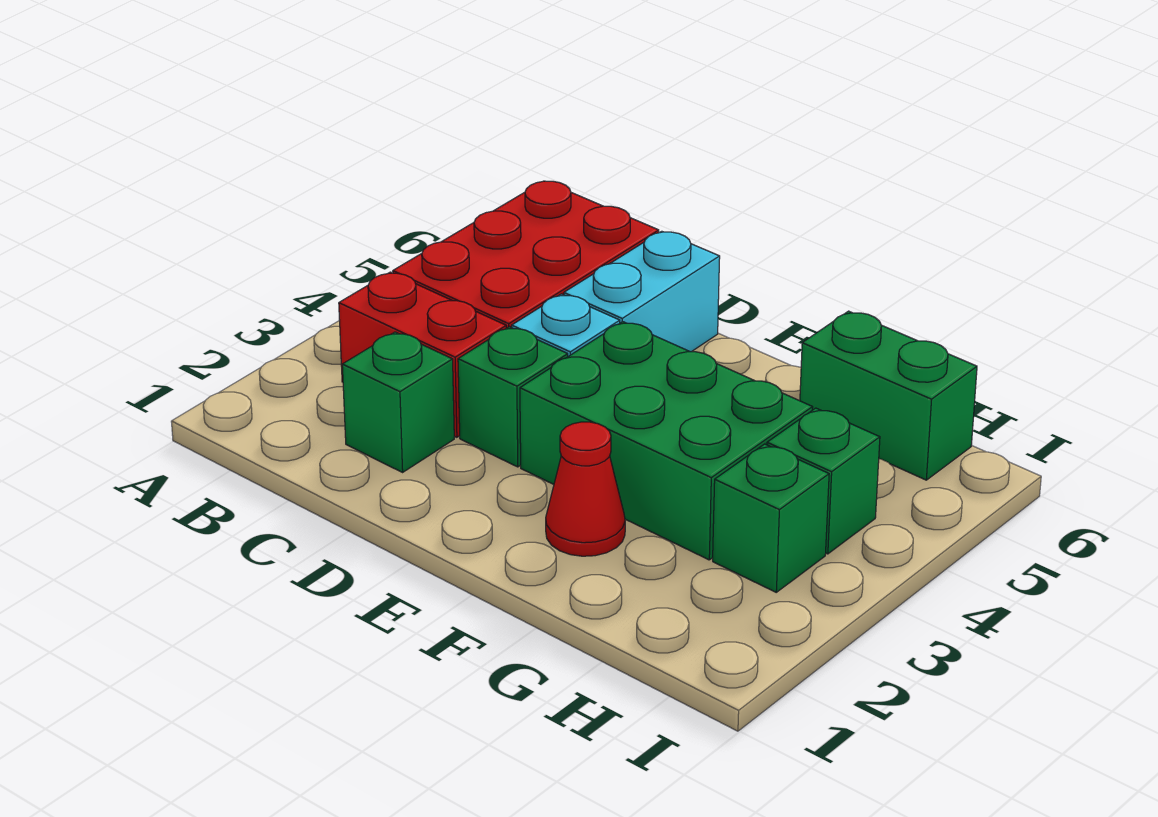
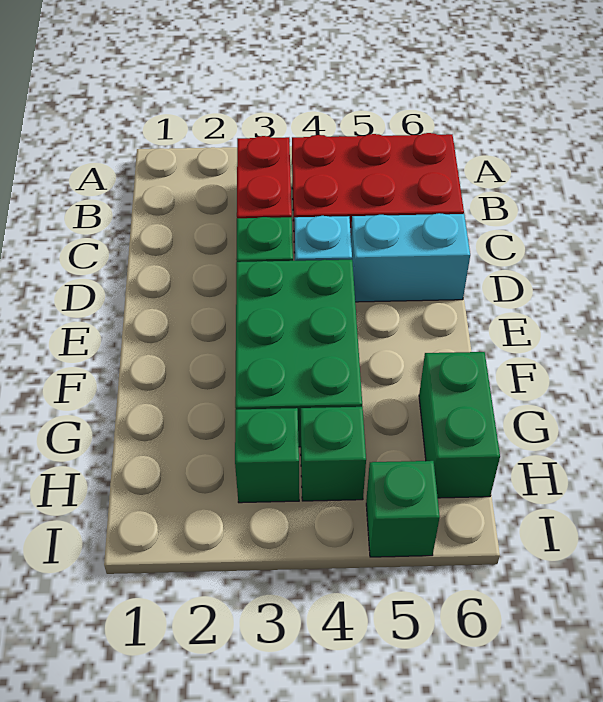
green 1x1 brick [342,332,454,472] -> green 1x1 brick moved to [366,461,440,557]
red 1x1 cone [546,422,625,556] -> none

